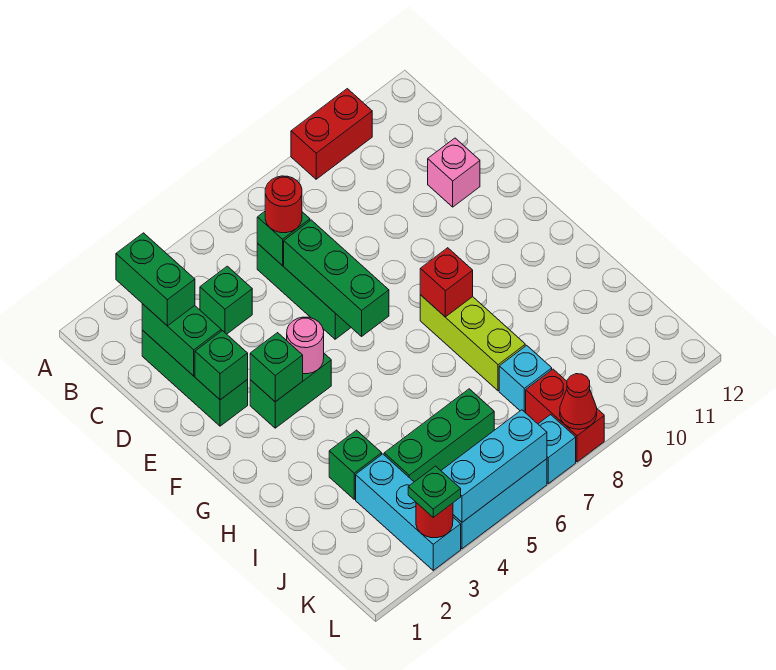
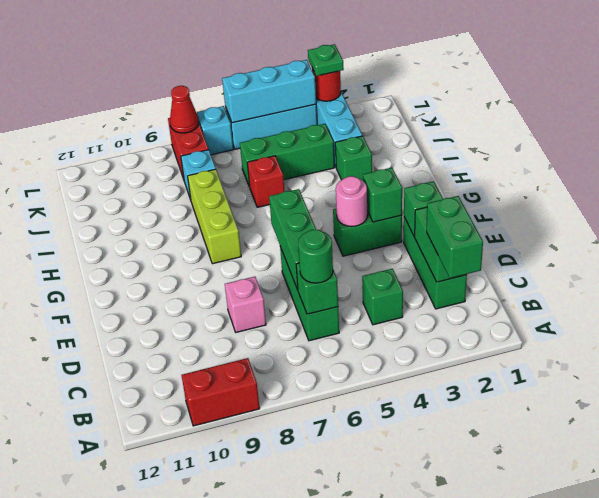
red 1x1 round brick [265,176,302,233] -> green 1x1 round brick [298,230,333,283]
pink 1x1 brick [428,138,480,207] -> pink 1x1 brick moved to [225,277,266,332]
red 1x1 brick [420,248,473,317] -> red 1x1 brick moved to [247,156,284,207]

